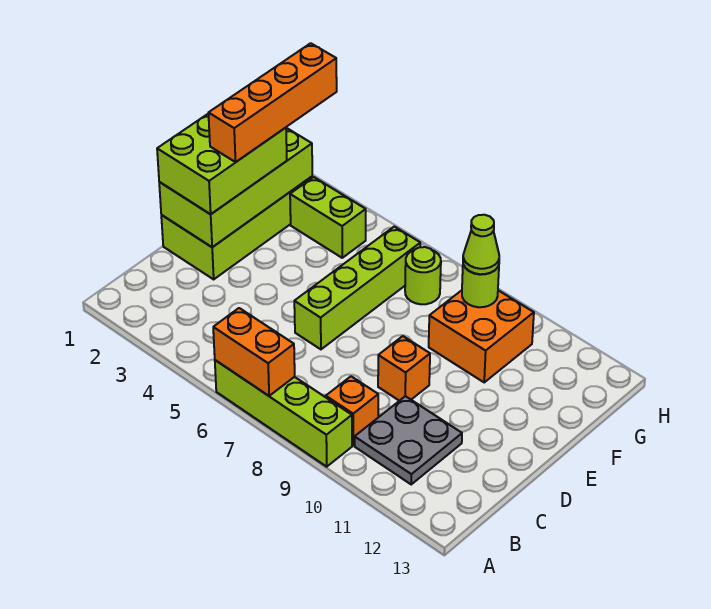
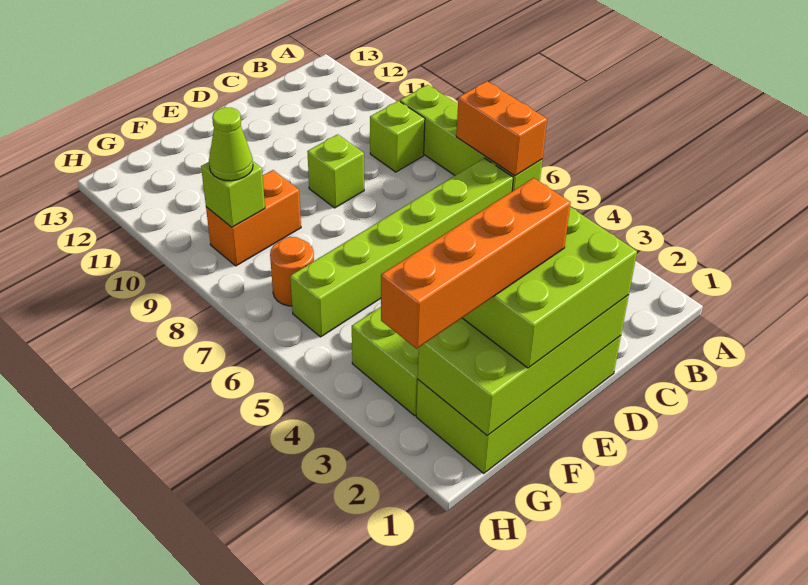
orange 1x1 brick [326,376,378,445] -> lime 1x1 brick [370,101,425,172]
grey 2x2 plate [355,396,462,484] -> none
lime 1x4 brick [294,227,420,349] -> lime 1x6 brick [290,158,513,337]
orange 1x1 brick [378,336,430,401] -> lime 1x1 brick [307,134,364,208]
orange 2x2 brick [429,290,534,382] -> orange 1x2 brick [206,170,301,266]
lime 1x1 round brick [405,247,441,304] -> orange 1x1 round brick [270,237,314,306]
lime 1x1 round brick [462,265,499,307] -> lime 1x1 brick [201,162,265,227]

